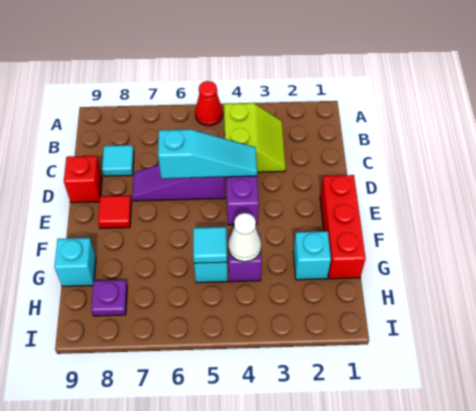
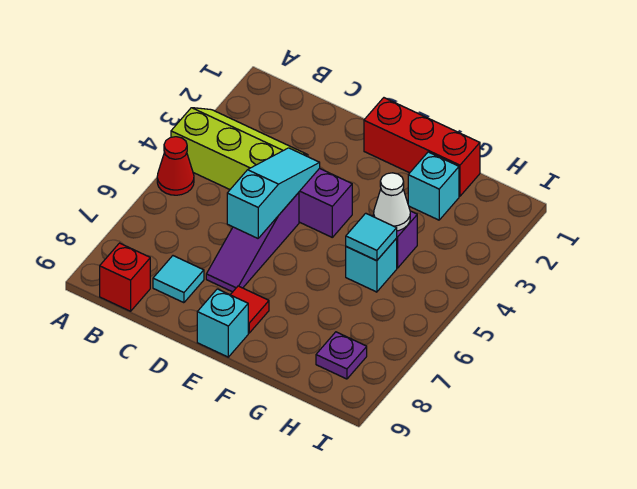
lime 2x2 slope [224,103,286,172] -> lime 2x3 slope [171,108,308,189]
red 1x1 brick [64,156,102,203] -> red 1x1 brick moved to [100,243,150,311]
cyan 1x1 brick [54,238,96,286] -> cyan 1x1 brick moved to [197,289,248,357]

